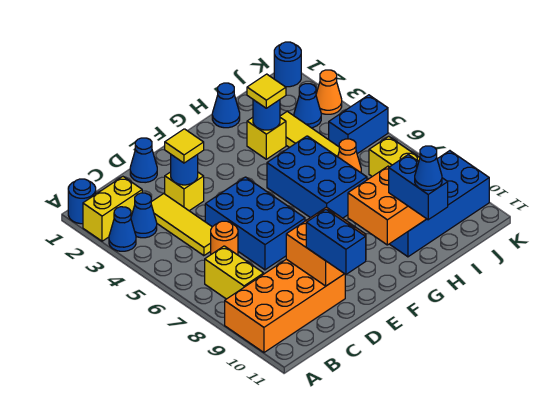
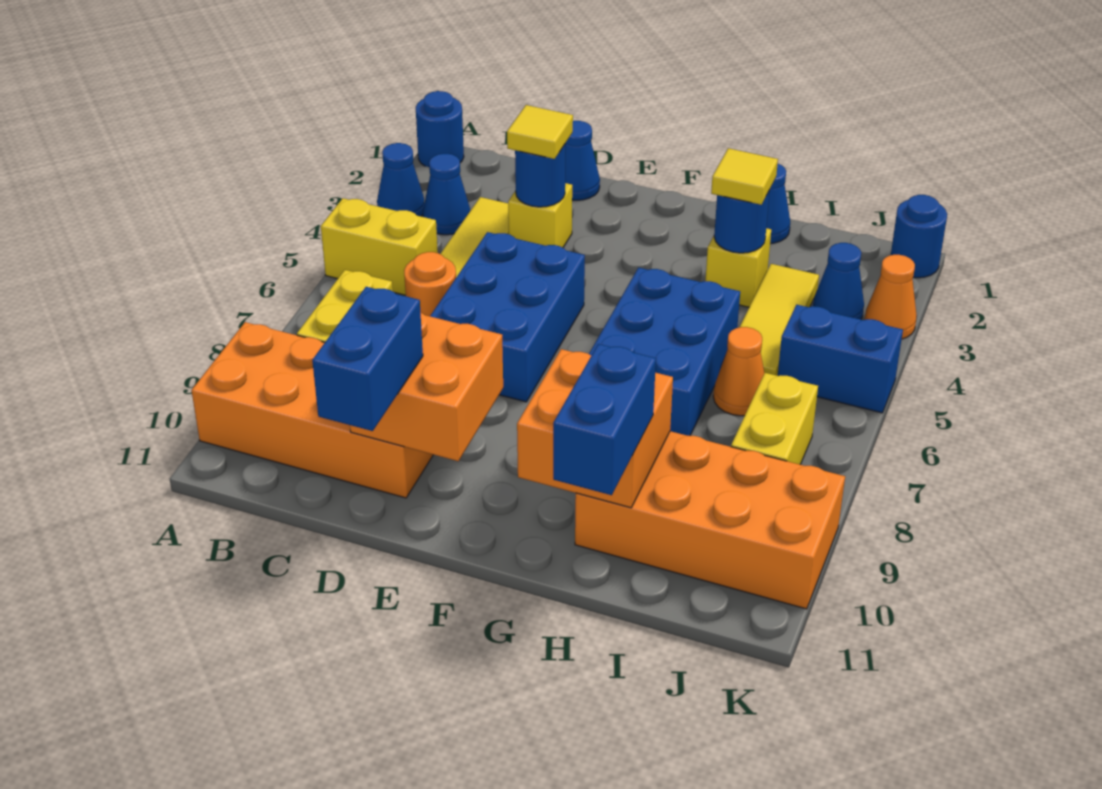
yellow 1x2 brick [83,177,142,241] -> yellow 1x2 brick moved to [321,198,438,295]
blue 2x4 brick [390,151,489,257] -> orange 2x4 brick [575,431,845,609]
blue 1x1 cone [415,146,442,190] -> none

